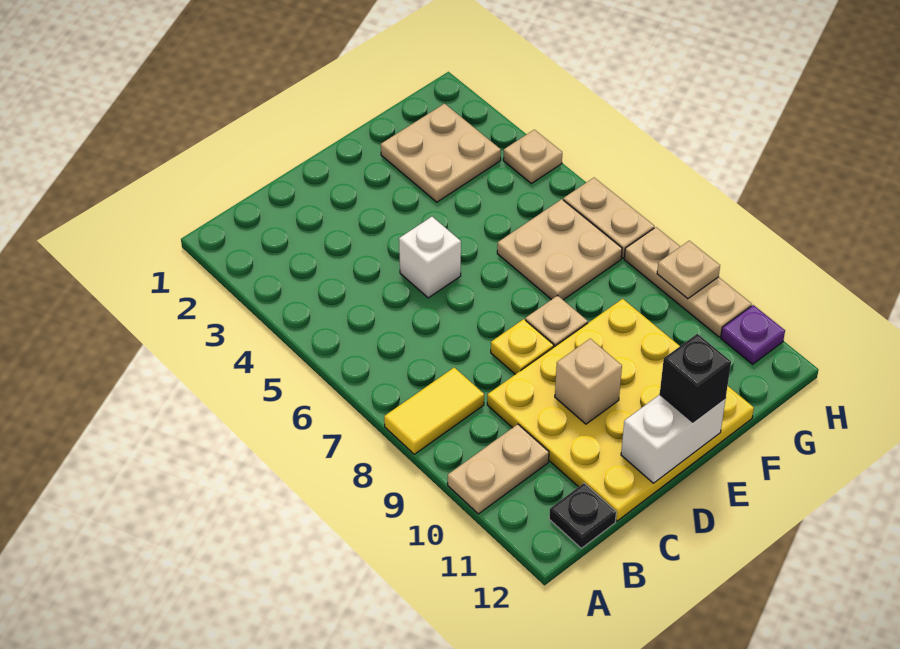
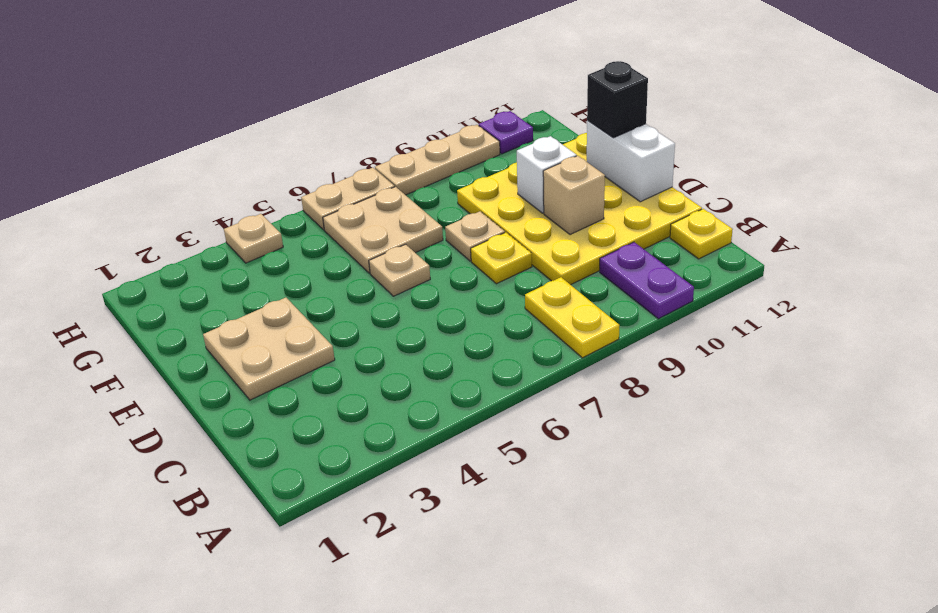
yellow 1x2 tile [384,367,484,454] -> yellow 1x2 plate [525,277,620,358]
tan 1x2 plate [448,424,549,514] -> purple 1x2 plate [600,242,694,319]
black 1x1 plate [549,483,616,548] -> yellow 1x1 plate [670,209,733,259]
white 1x1 brick [399,217,461,298] -> white 1x1 brick moved to [517,136,577,213]
tan 2x2 plate [381,104,501,202] -> tan 2x2 plate moved to [203,298,335,400]
tan 1x1 plate [657,241,720,299] -> tan 1x1 plate moved to [369,244,430,296]

